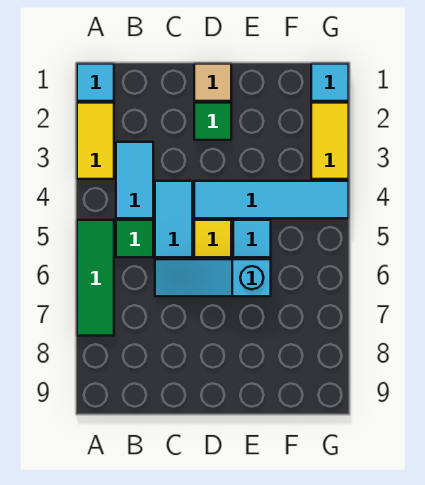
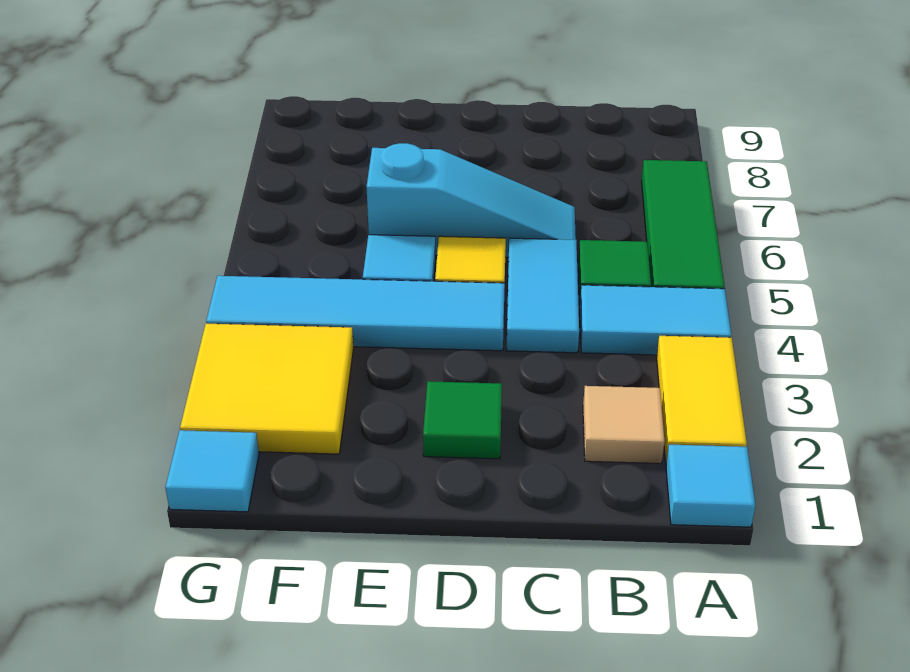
cyan 1x2 tile [116,142,153,218] -> cyan 1x2 tile turned to [580,285,731,355]
tan 1x1 tile [194,64,231,101] -> tan 1x1 tile moved to [583,386,665,464]
yellow 1x2 tile [311,103,349,179] -> yellow 2x2 tile [180,324,354,454]

